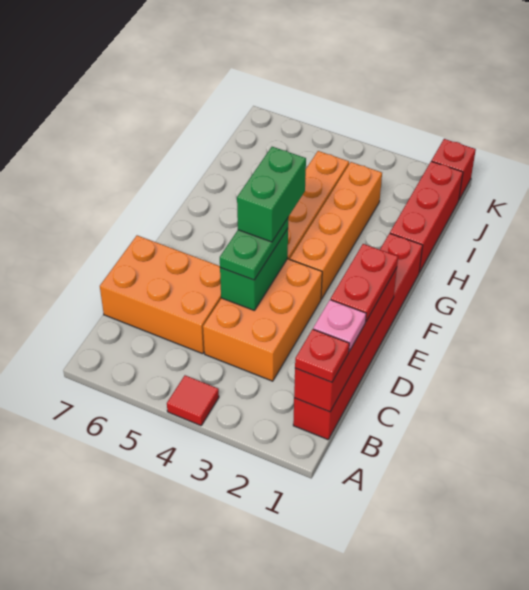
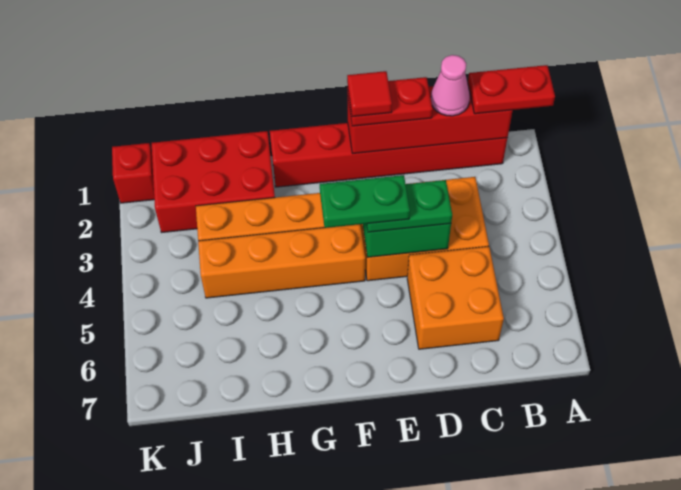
red 1x1 tile [167,375,219,426] -> red 1x1 tile moved to [347,71,392,117]
red 1x1 plate [295,329,349,382] -> red 1x2 plate [468,65,555,114]
pink 1x1 plate [313,300,366,351] -> pink 1x1 cone [431,55,470,116]
orange 2x3 brick [100,235,221,354] -> orange 2x2 brick [407,246,504,349]
green 1x2 brick [237,147,306,242] -> green 1x2 plate [320,175,410,228]
red 1x3 brick [390,161,463,273] -> red 2x3 brick [152,131,275,233]

